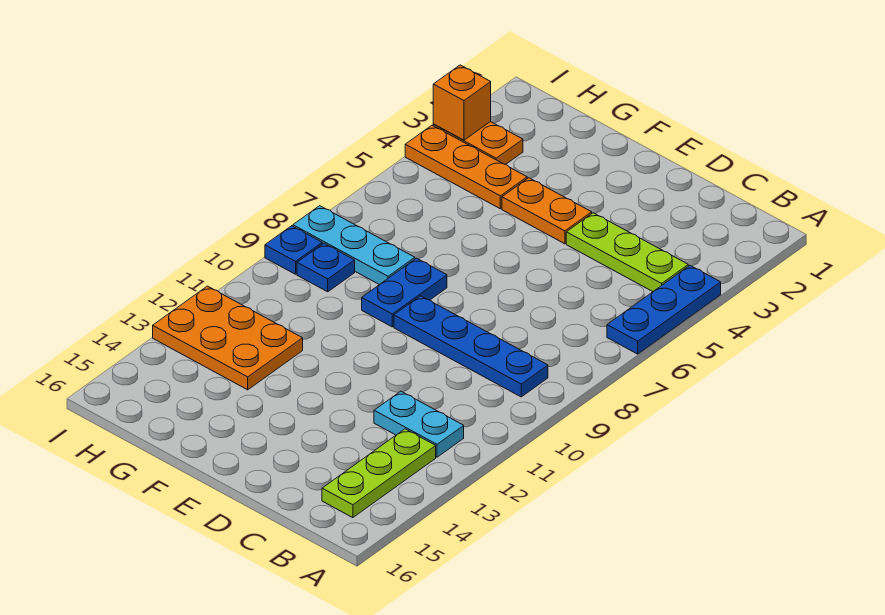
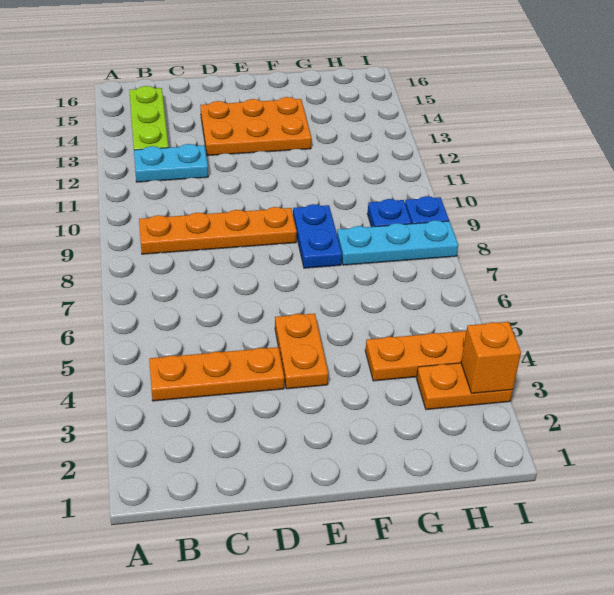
blue 1x3 plate [607,266,721,354] -> none
lime 1x3 plate [566,213,688,292] -> orange 1x3 plate [149,347,284,401]
blue 1x4 plate [394,296,548,397] -> orange 1x4 plate [139,207,297,254]
orange 1x2 plate [502,178,592,244] -> orange 1x2 plate turned to [275,314,328,389]
orange 2x3 plate [153,286,303,390] -> orange 2x3 plate moved to [200,97,311,156]

